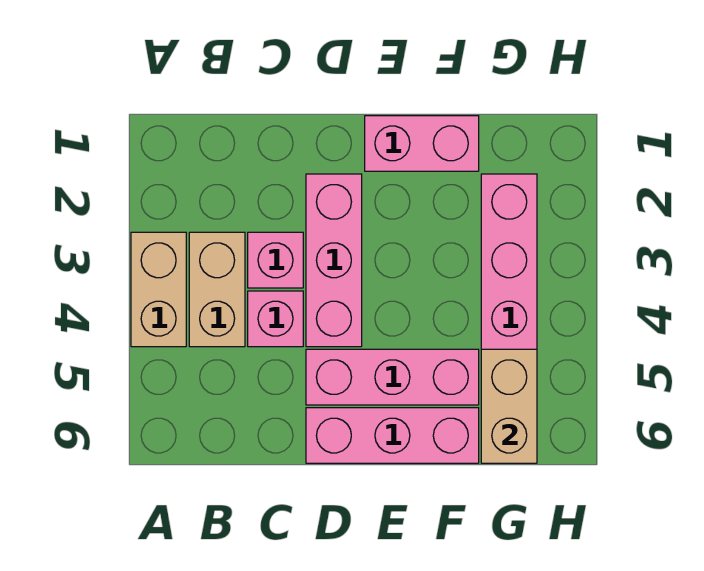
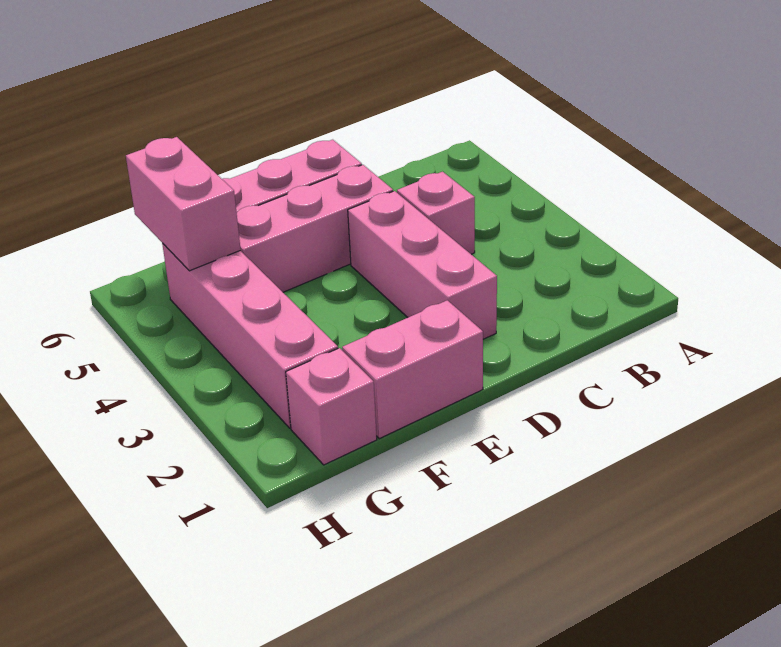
tan 1x2 brick [131,232,186,347] -> none
tan 1x2 brick [189,232,245,347] -> none
pink 1x1 brick [248,232,303,288] -> pink 1x1 brick moved to [286,348,377,465]
tan 1x2 brick [481,349,537,463] -> pink 1x2 brick [126,137,241,271]

